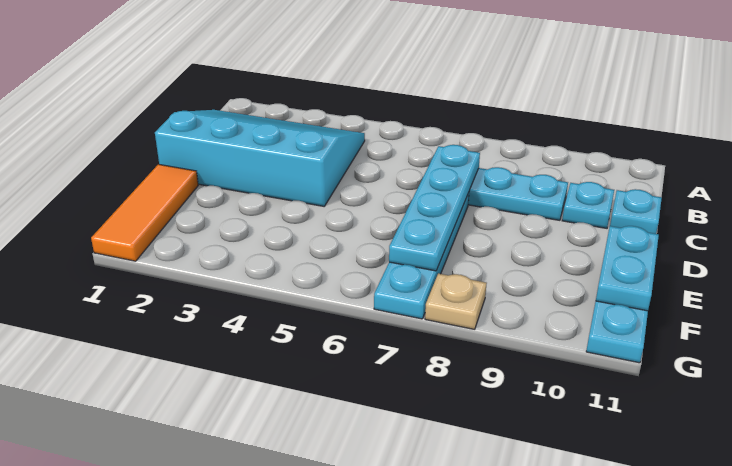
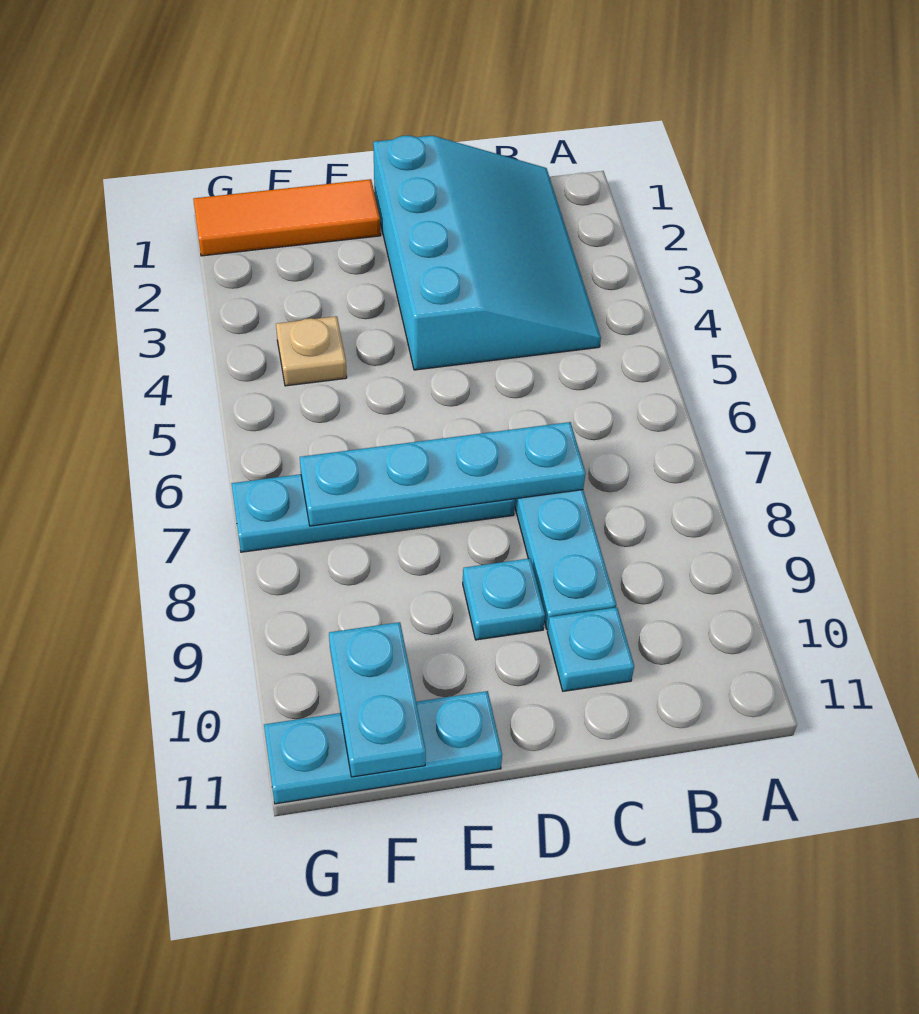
cyan 1x1 plate [610,189,662,234] -> cyan 1x1 plate moved to [463,558,545,640]
cyan 1x2 plate [596,226,659,311] -> cyan 1x2 plate turned to [329,622,426,777]
tan 1x1 plate [425,273,487,329] -> tan 1x1 plate moved to [276,316,347,386]

